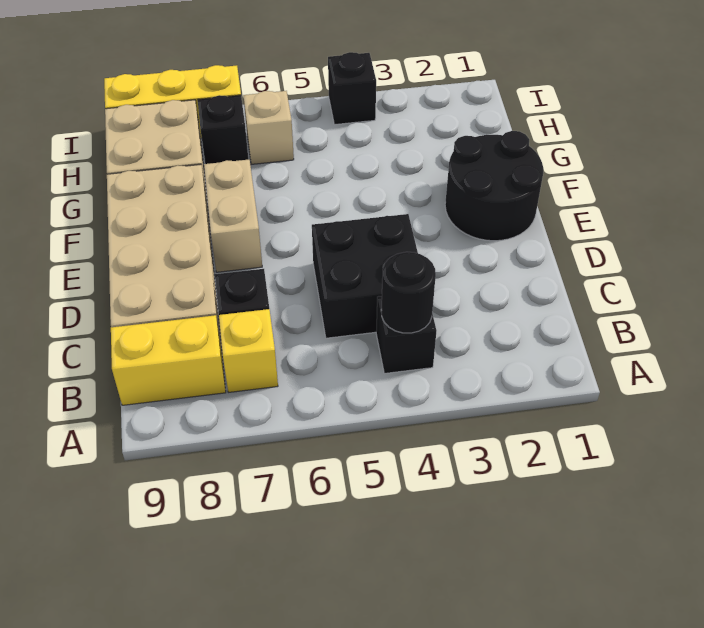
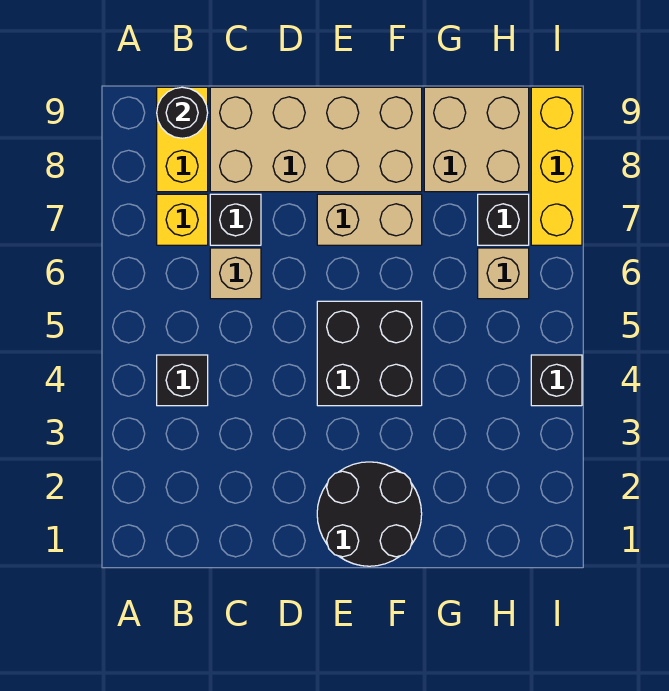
black 1x1 round brick [381,252,436,333] -> black 1x1 round brick moved to [157,87,208,138]
black 2x2 brick [312,214,418,338] -> black 2x2 brick moved to [317,301,422,406]
none -> tan 1x1 brick [210,248,261,299]

